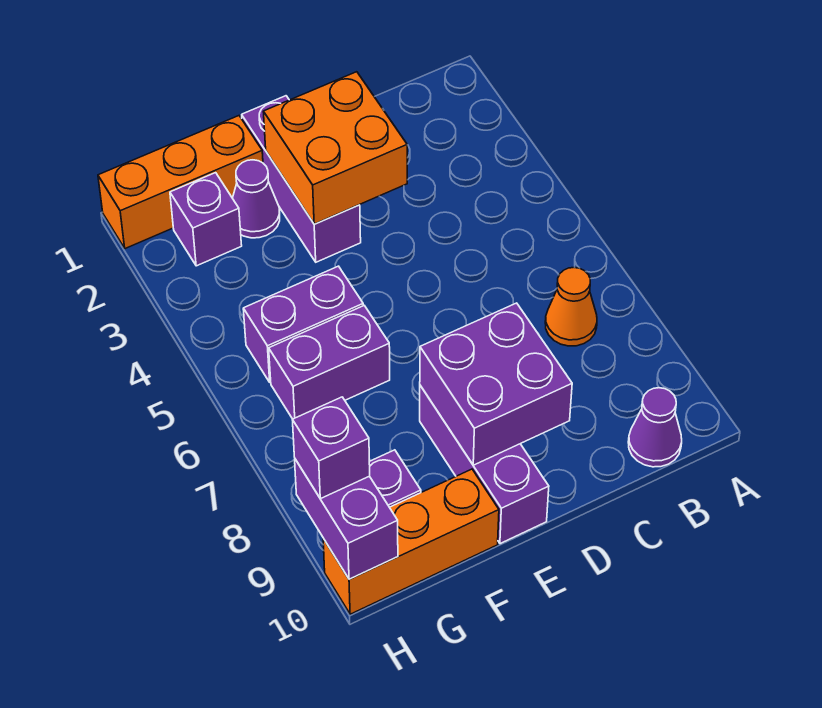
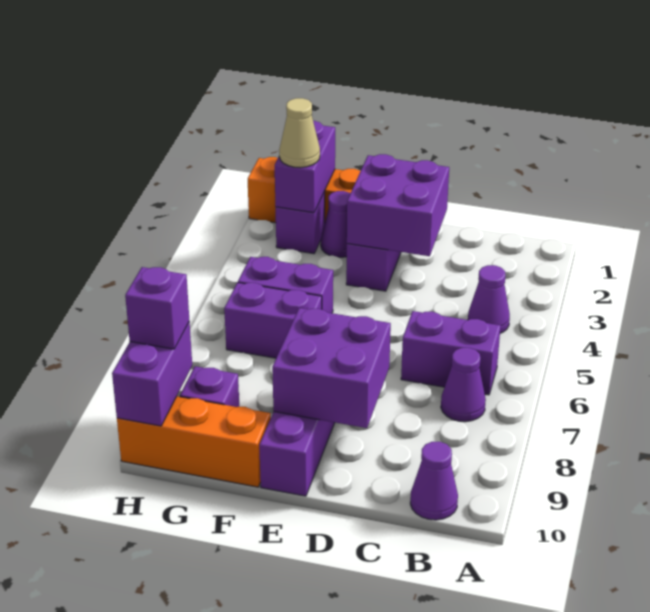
none -> purple 1x1 cone [468,265,510,333]
none -> purple 1x2 brick [401,311,501,395]
orange 1x1 cone [545,267,597,346] -> purple 1x1 cone [441,348,486,422]
orange 2x2 brick [263,72,407,224] -> purple 2x2 brick [347,154,449,256]
none -> purple 1x2 brick [275,121,335,213]
none -> tan 1x1 cone [279,98,320,168]

